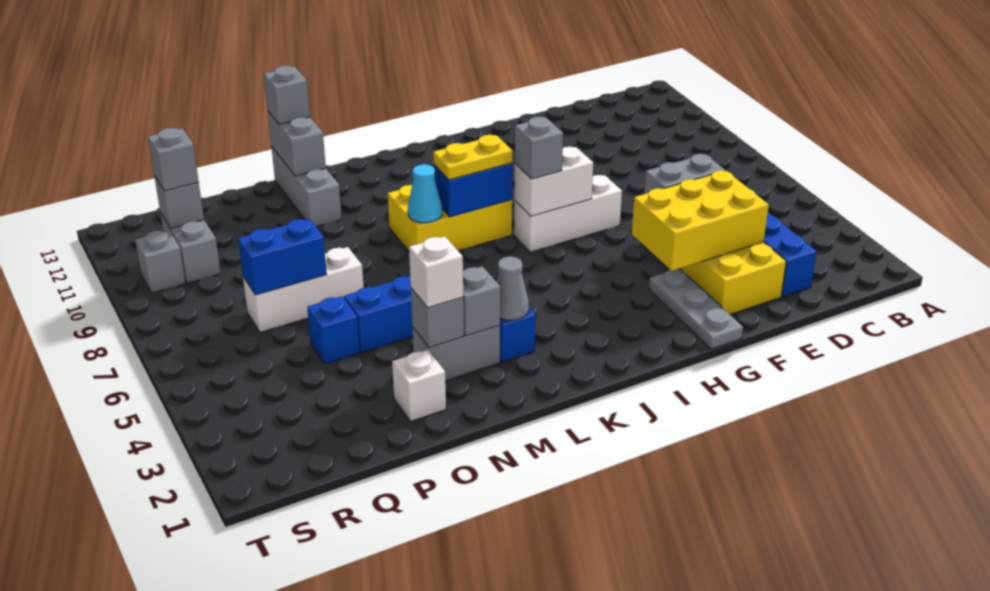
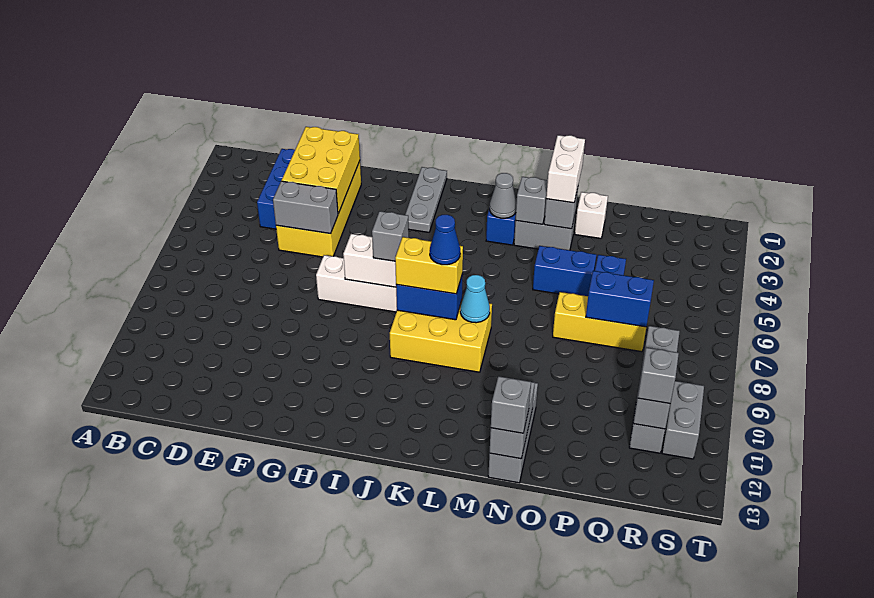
yellow 2x3 brick [632,170,769,271] -> yellow 2x3 brick turned to [282,127,360,214]
grey 1x3 plate [649,268,743,349] -> grey 1x3 plate moved to [405,167,447,232]
yellow 1x2 plate [433,135,513,180] -> yellow 1x2 brick [395,237,463,294]
none -> blue 1x1 cone [430,215,460,265]
white 1x1 brick [409,236,463,308] -> white 1x2 brick [546,135,585,203]
white 1x3 brick [243,247,364,332] -> yellow 1x3 brick [553,292,646,352]
grey 1x1 brick [154,176,204,228] -> grey 1x3 brick [634,326,680,429]
grey 1x1 brick [135,230,185,293] -> grey 1x2 brick [662,381,704,459]

